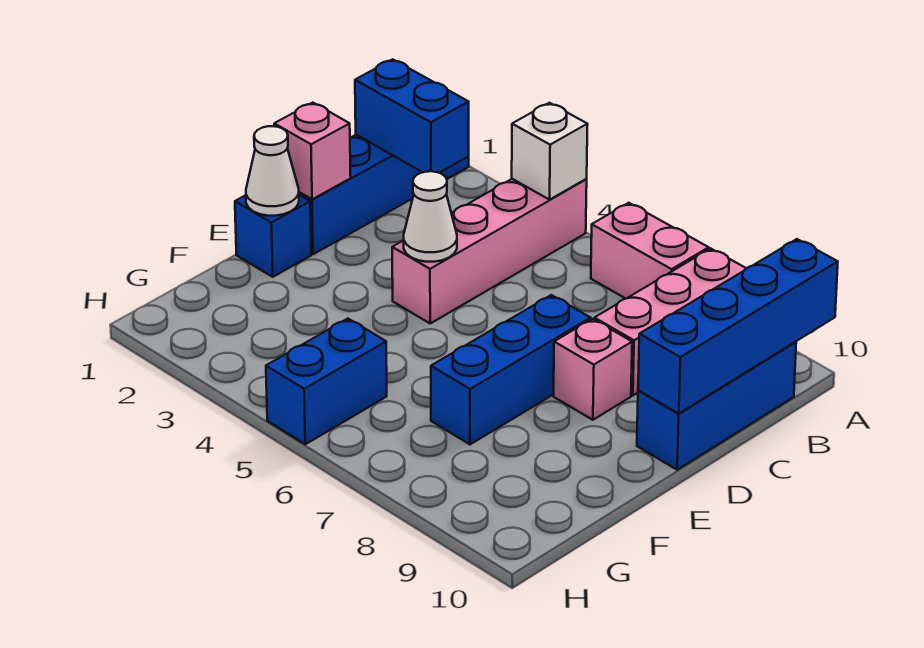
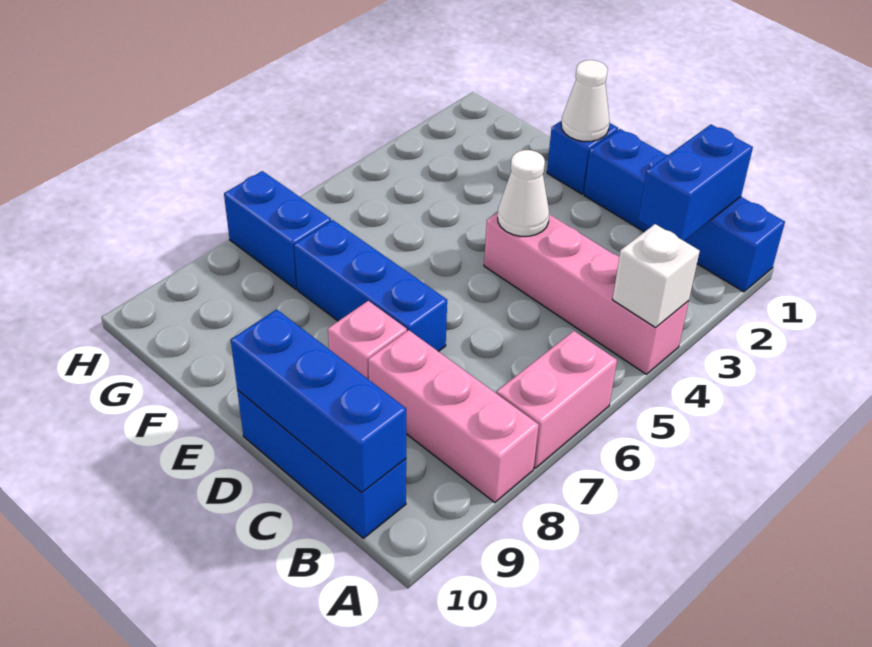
blue 1x4 brick [638,239,838,413] -> blue 1x3 brick [231,309,406,493]
pink 1x1 brick [274,103,351,199] -> none
blue 1x2 brick [266,319,387,444] -> blue 1x2 brick moved to [224,171,331,289]

